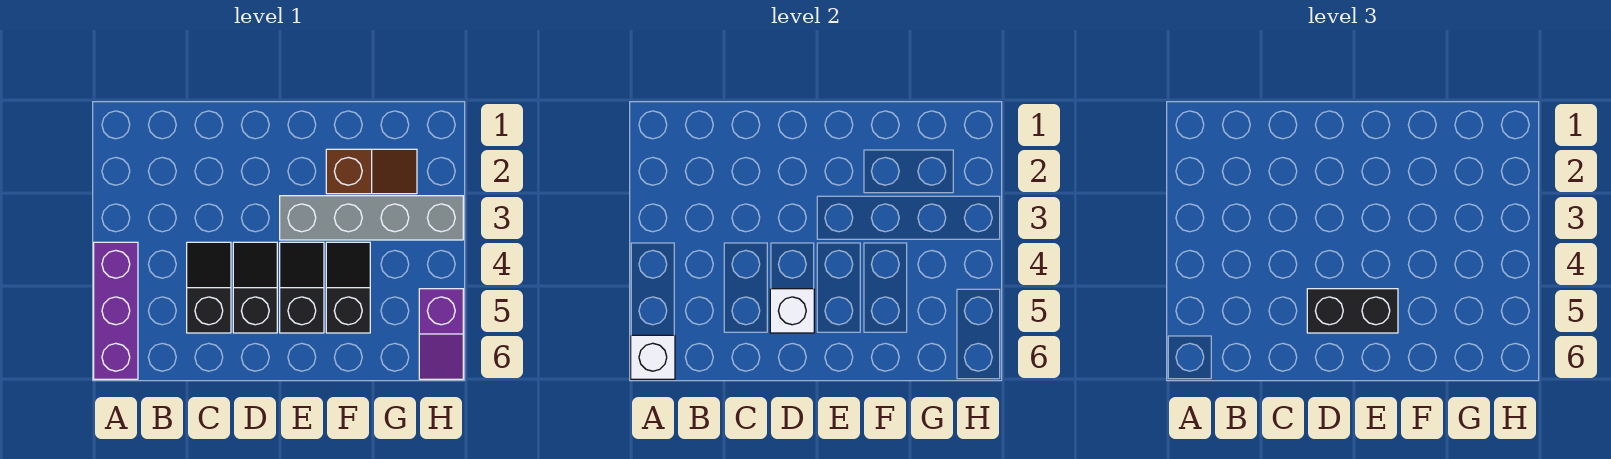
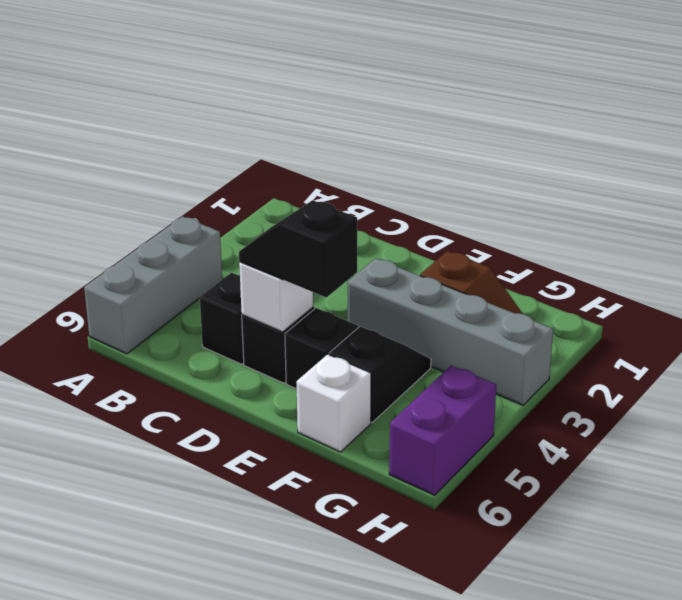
purple 1x3 brick [94,242,138,379] -> grey 1x3 brick [84,216,222,354]
white 1x1 brick [631,335,675,379] -> white 1x1 brick moved to [296,354,371,452]
black 1x2 brick [1307,289,1398,333] -> black 1x2 slope [239,200,357,298]
purple 1x2 slope [419,289,463,379] -> purple 1x2 brick [389,366,496,495]

